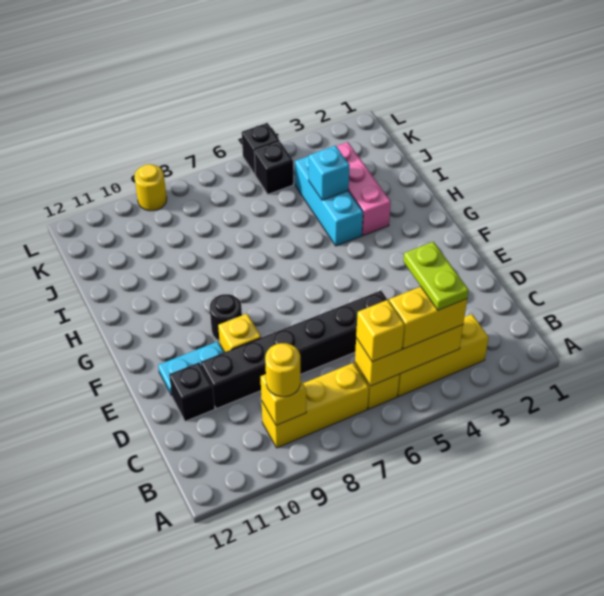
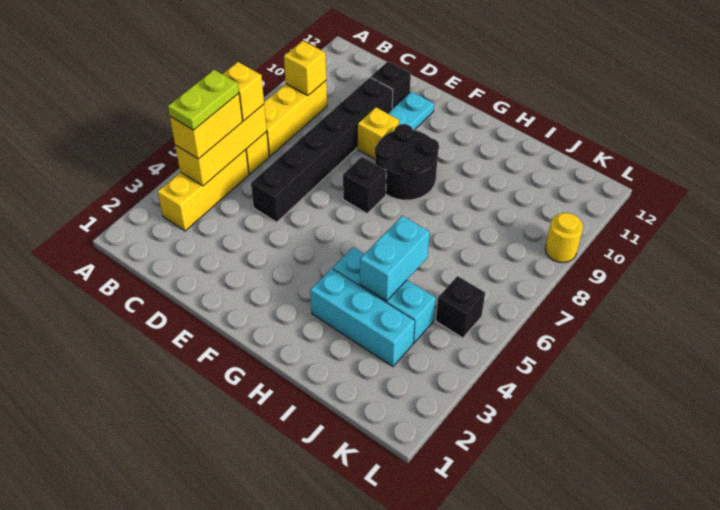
lime 1x2 plate [403,242,469,310] -> lime 1x2 plate turned to [168,70,239,130]
yellow 1x1 round brick [265,343,300,397] -> none
black 1x1 round brick [210,294,242,341] -> black 2x2 round brick [375,124,439,200]
pink 1x3 brick [336,142,391,236] -> cyan 1x3 brick [310,269,415,367]
cyan 1x1 brick [309,146,350,200] -> cyan 1x2 brick [360,216,430,301]
black 1x1 brick [242,123,280,174] -> black 1x1 brick moved to [343,157,386,214]

